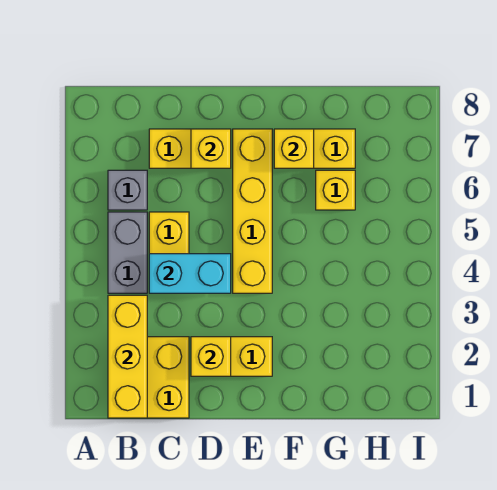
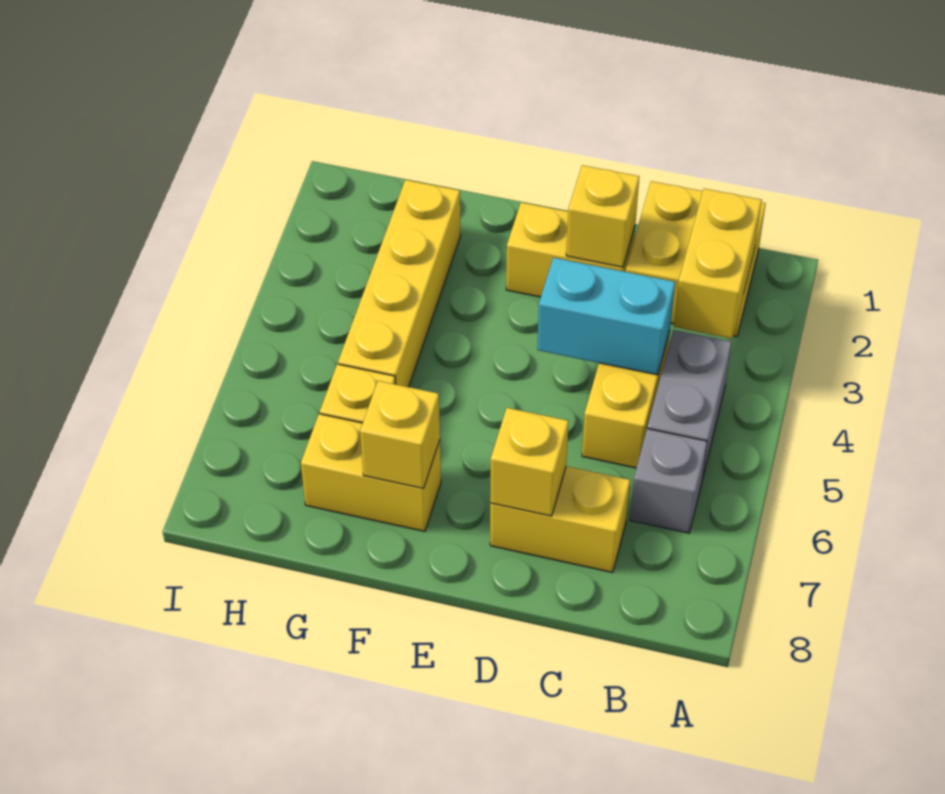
yellow 1x3 brick [108,295,147,418] -> yellow 1x2 brick [674,189,762,339]
yellow 1x4 brick [233,129,272,293] -> yellow 1x4 brick moved to [338,180,461,387]

